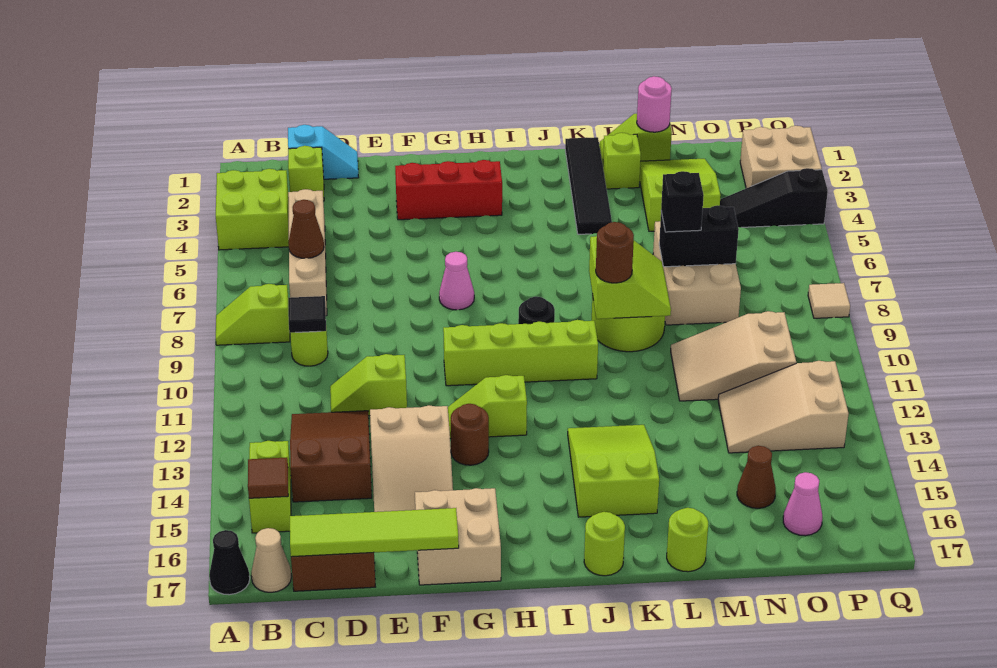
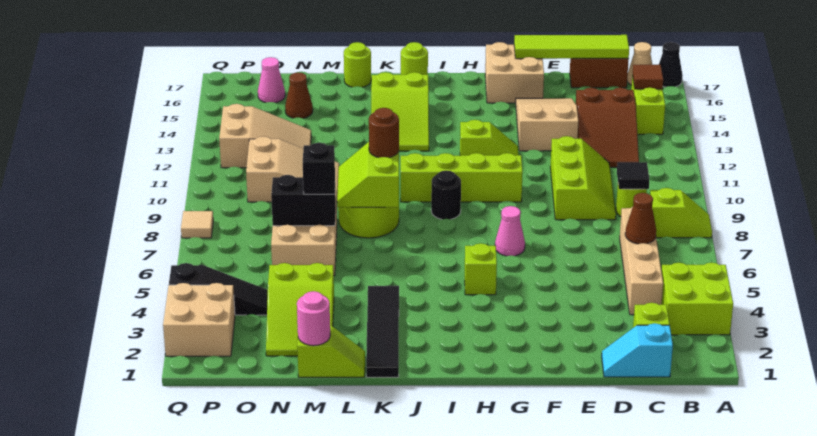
lime 1x2 slope [330,354,407,416] -> lime 2x3 slope [550,136,616,220]
red 1x3 brick [395,160,502,220] -> none
brown 1x1 round brick [451,404,489,465] -> none
lime 1x1 brick [603,133,641,189] -> lime 1x1 brick moved to [465,243,497,295]

